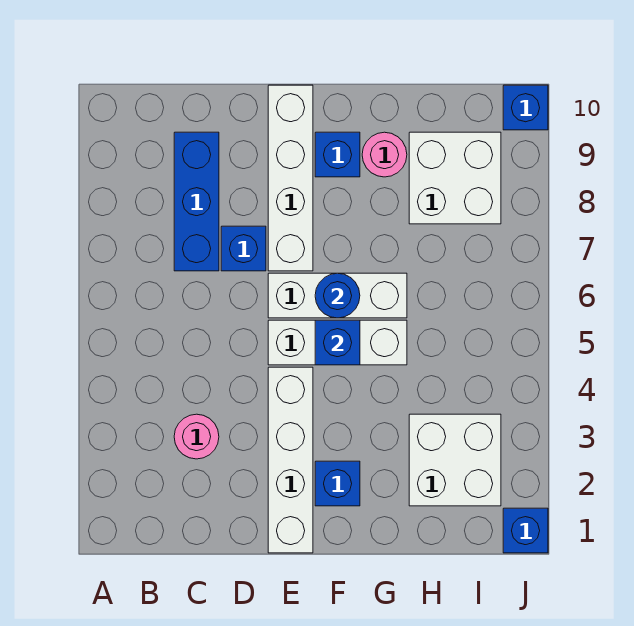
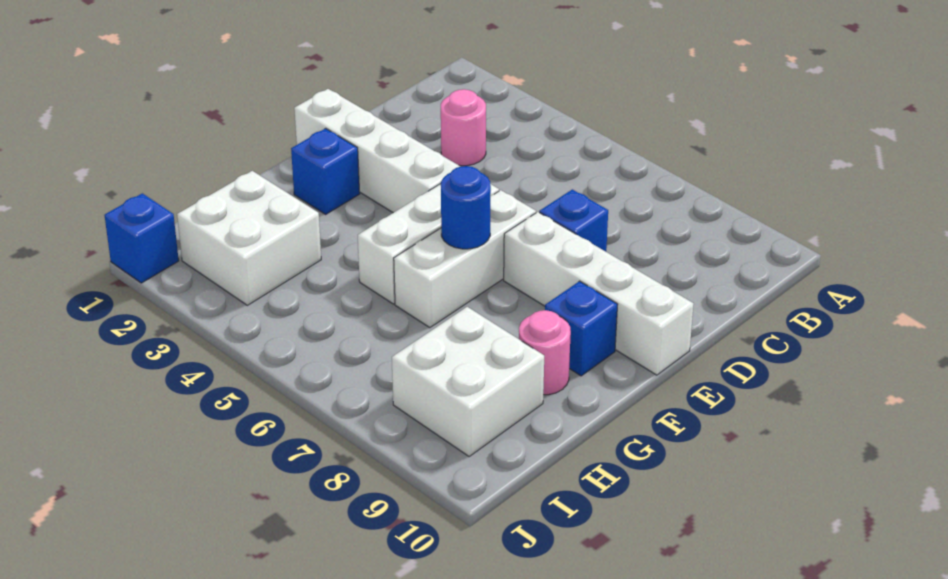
blue 1x3 brick [174,132,219,271] -> none
blue 1x1 brick [315,320,360,365] -> none
blue 1x1 brick [503,85,548,130] -> none

